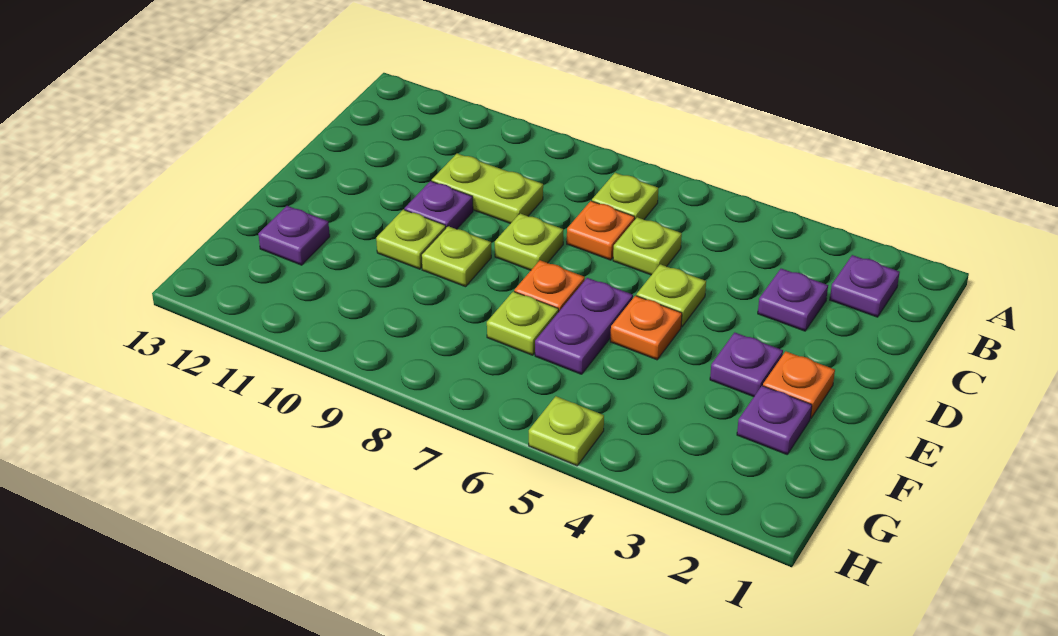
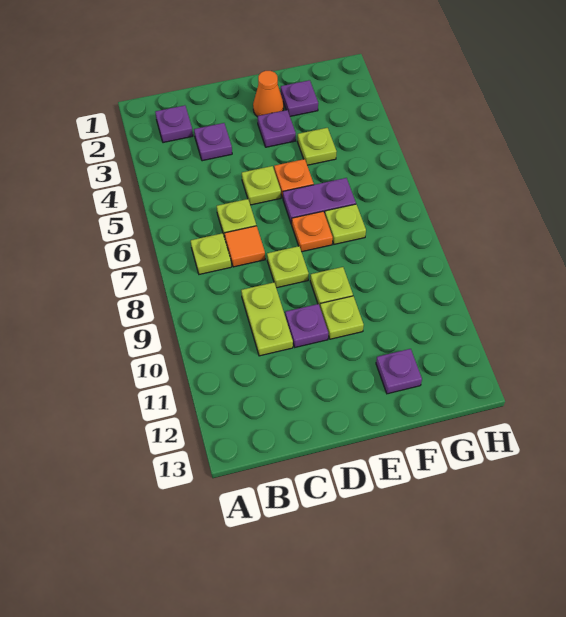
orange 1x1 plate [567,201,635,260] -> orange 1x1 tile [225,226,265,267]
orange 1x1 plate [763,351,835,418] -> orange 1x1 cone [253,71,284,117]
lime 1x1 plate [529,396,604,466] -> lime 1x1 plate moved to [297,128,337,165]

